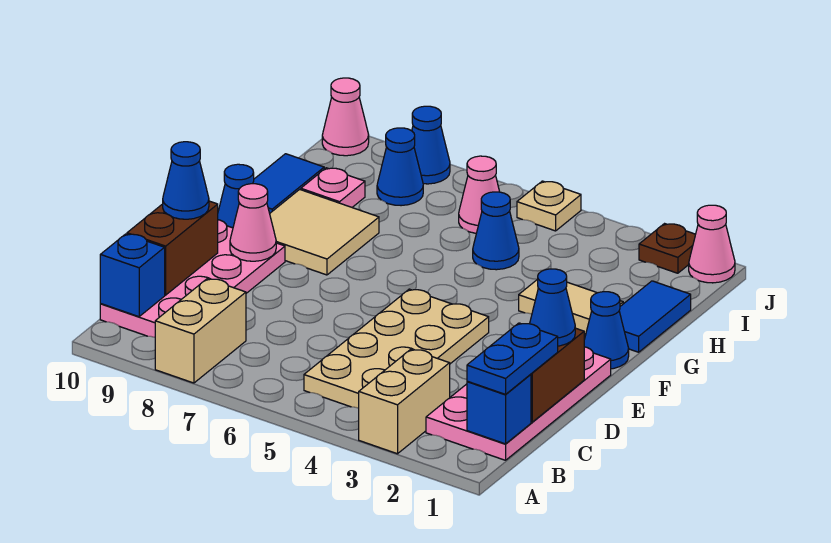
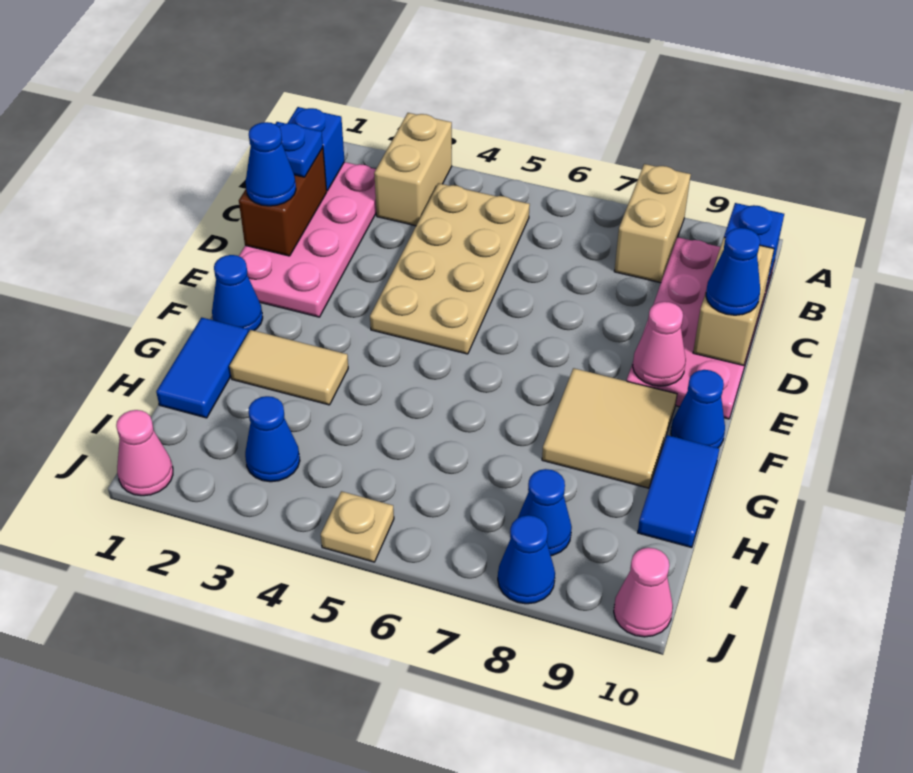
blue 1x2 plate [467,323,558,394] -> blue 1x1 plate [275,122,323,177]
brown 1x2 brick [127,201,218,295] -> tan 1x2 brick [693,237,774,366]
blue 1x1 cone [473,192,519,270] -> blue 1x1 cone moved to [245,396,300,482]
pink 1x1 plate [301,168,365,207] -> none
pink 1x1 cone [459,156,500,233] -> none
brown 1x1 plate [639,224,696,273] -> none

